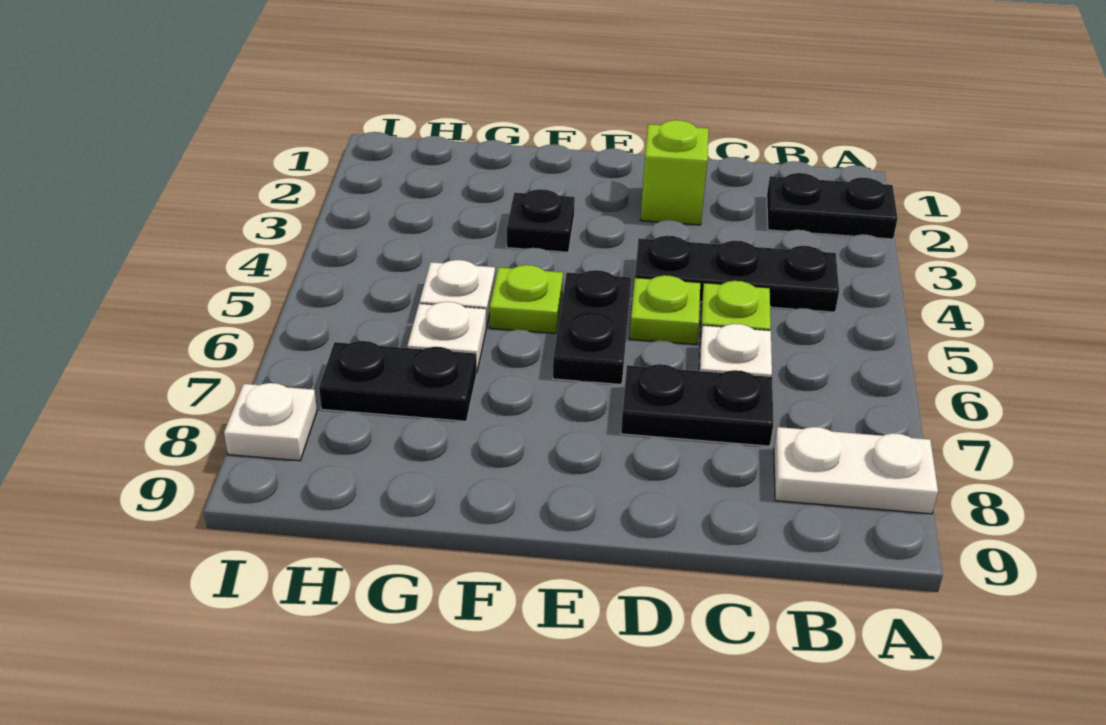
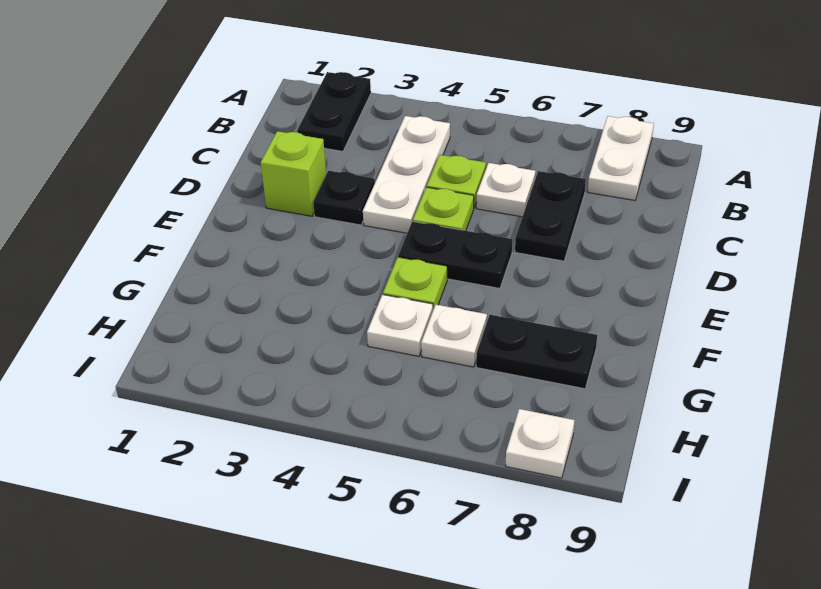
black 1x3 plate [635,236,839,312] -> white 1x3 plate [363,116,450,233]
black 1x1 plate [507,189,575,252] -> black 1x1 plate moved to [313,171,375,225]
black 1x2 plate [319,341,476,421] -> black 1x2 plate turned to [476,315,597,389]

